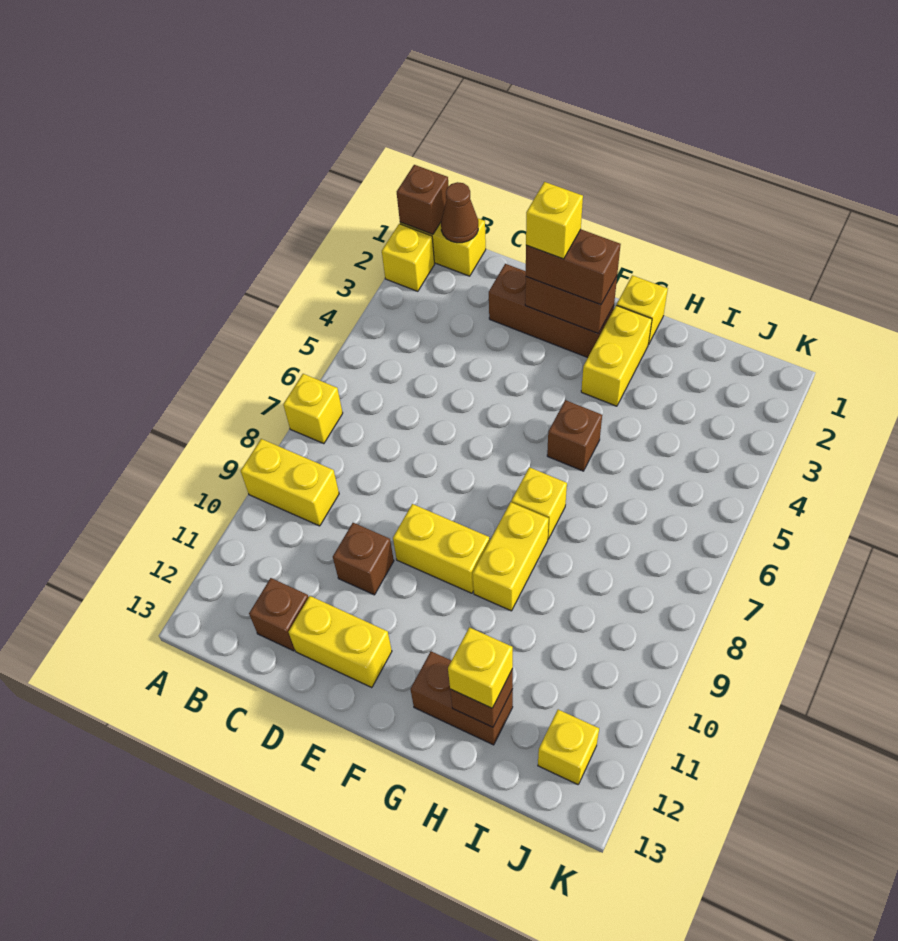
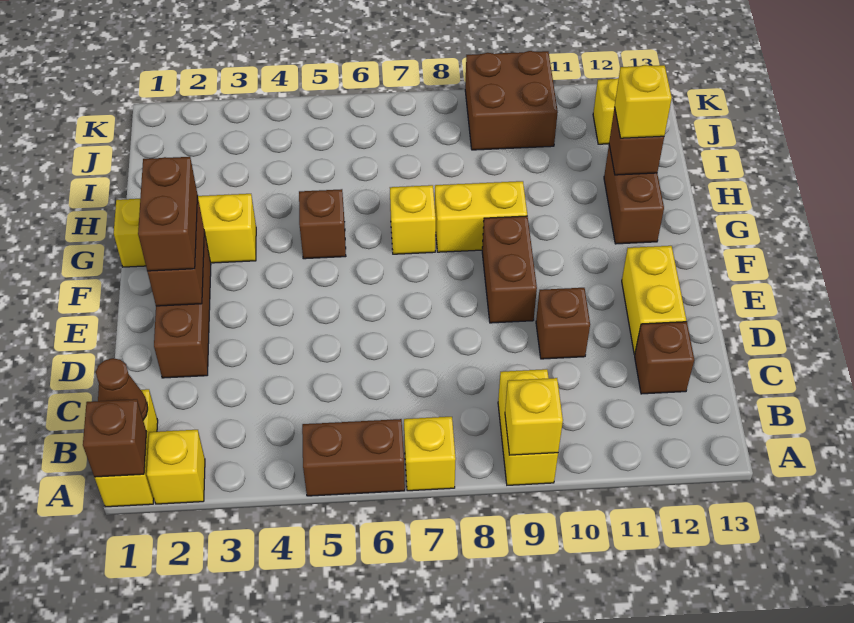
none -> brown 1x2 brick [302,419,405,496]
yellow 1x1 brick [526,182,583,259] -> yellow 1x1 brick moved to [505,378,563,455]
yellow 1x2 brick [393,504,490,593] -> brown 1x2 brick [482,216,537,323]
none -> brown 2x2 brick [465,51,558,150]

